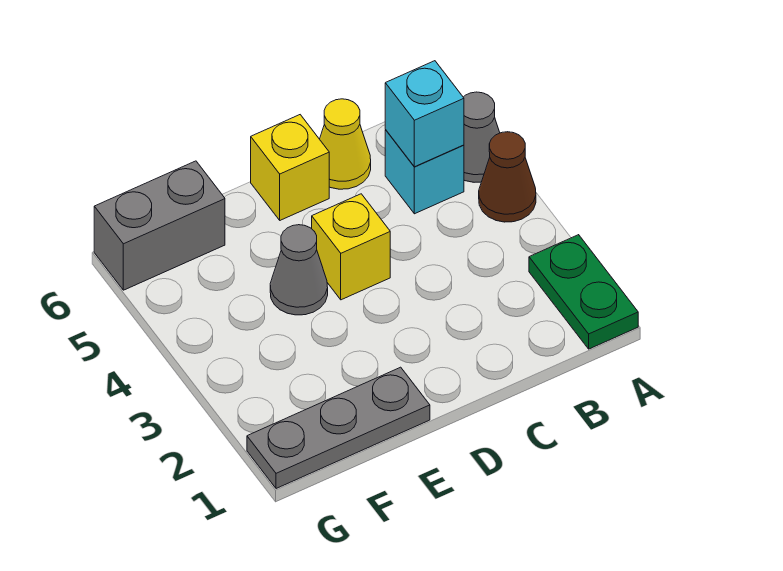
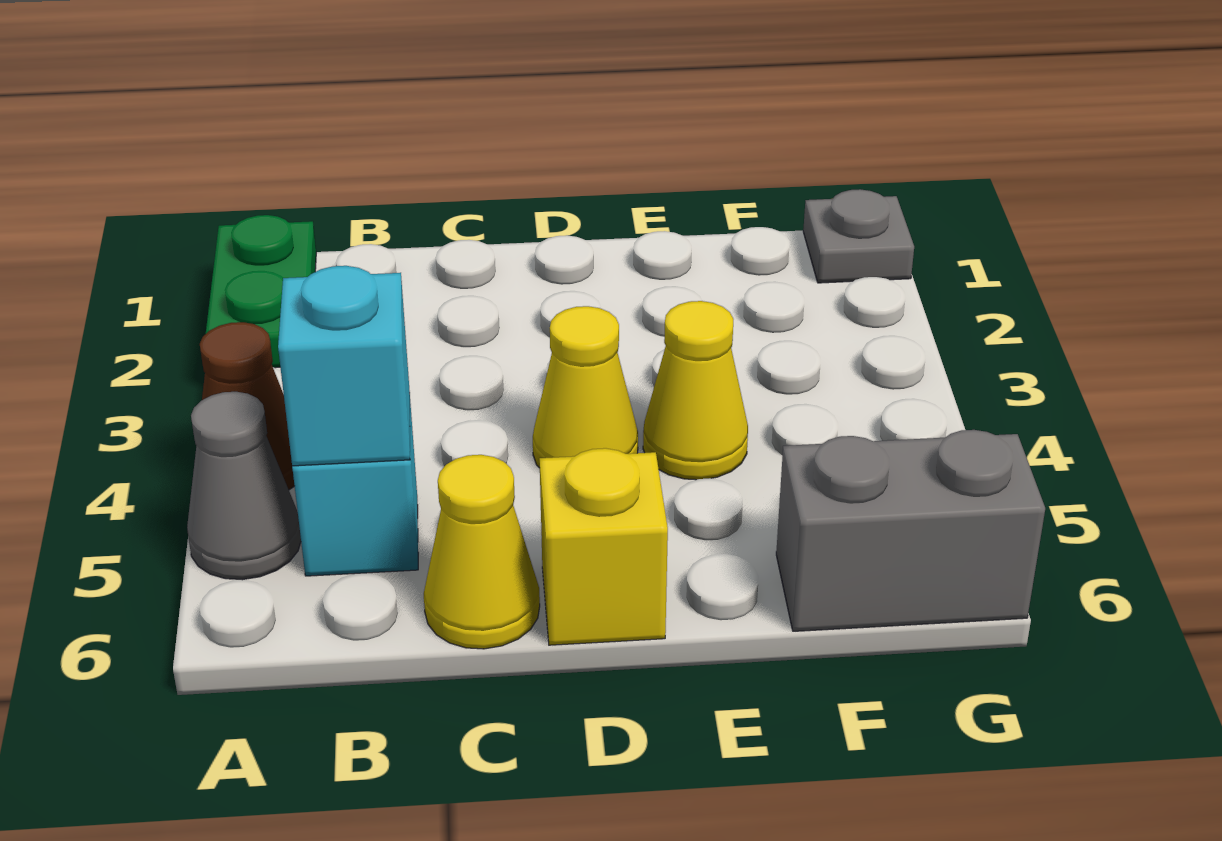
yellow 1x1 brick [312,194,390,300] -> yellow 1x1 cone [533,306,638,468]
grey 1x3 plate [247,367,430,489] -> grey 1x1 plate [803,189,914,283]
grey 1x1 cone [270,225,328,315] -> yellow 1x1 cone [643,301,748,480]

